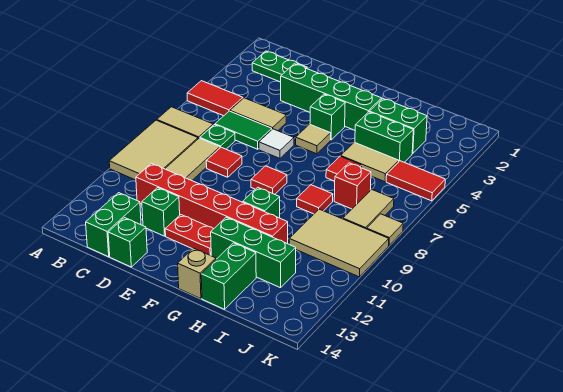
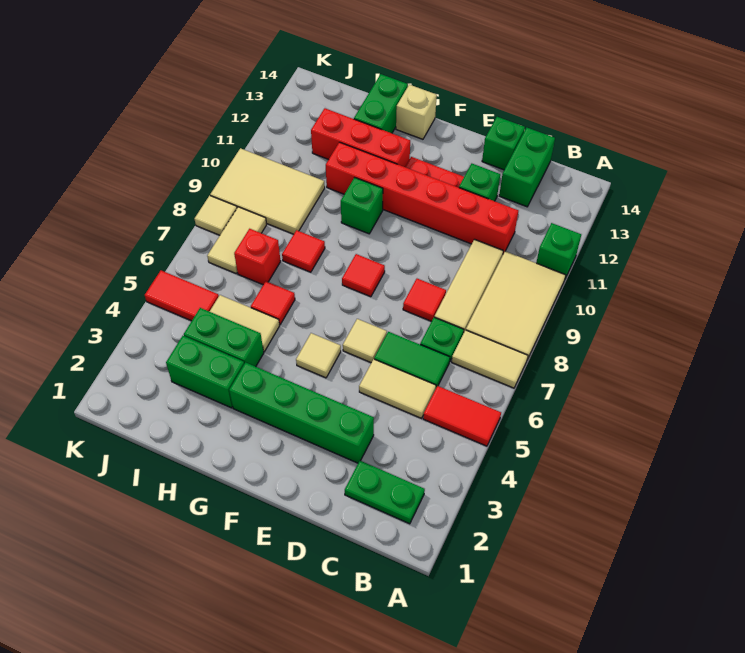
white 1x1 tile [259,129,294,158] -> tan 1x1 tile [343,319,387,363]
green 1x1 brick [310,94,345,140] -> green 1x1 brick moved to [536,223,581,279]
green 1x3 brick [211,217,296,288] -> red 1x3 brick [311,108,410,167]

